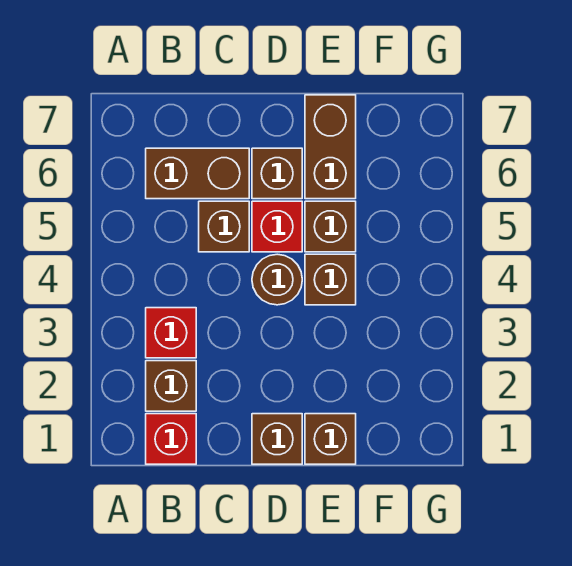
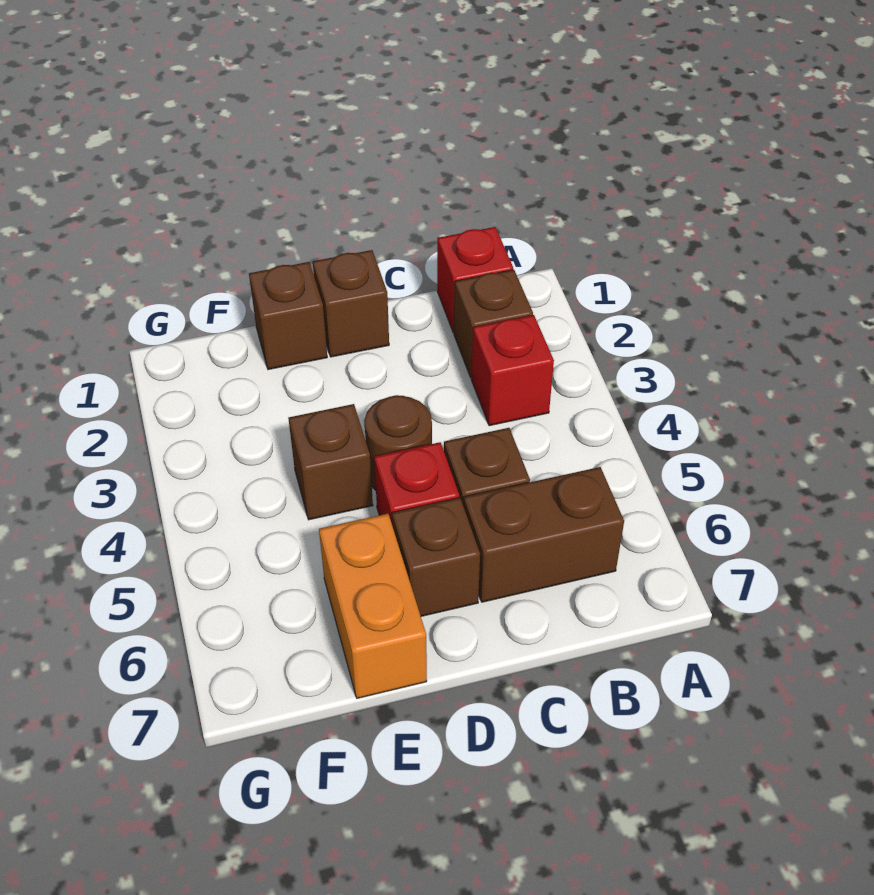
brown 1x1 brick [305,201,356,252] -> none
brown 1x2 brick [305,95,356,199] -> orange 1x2 brick [319,514,427,698]

